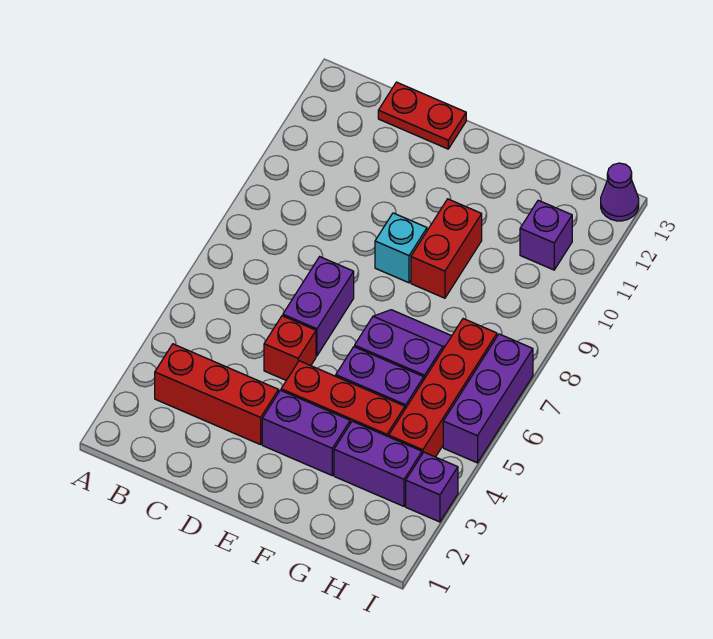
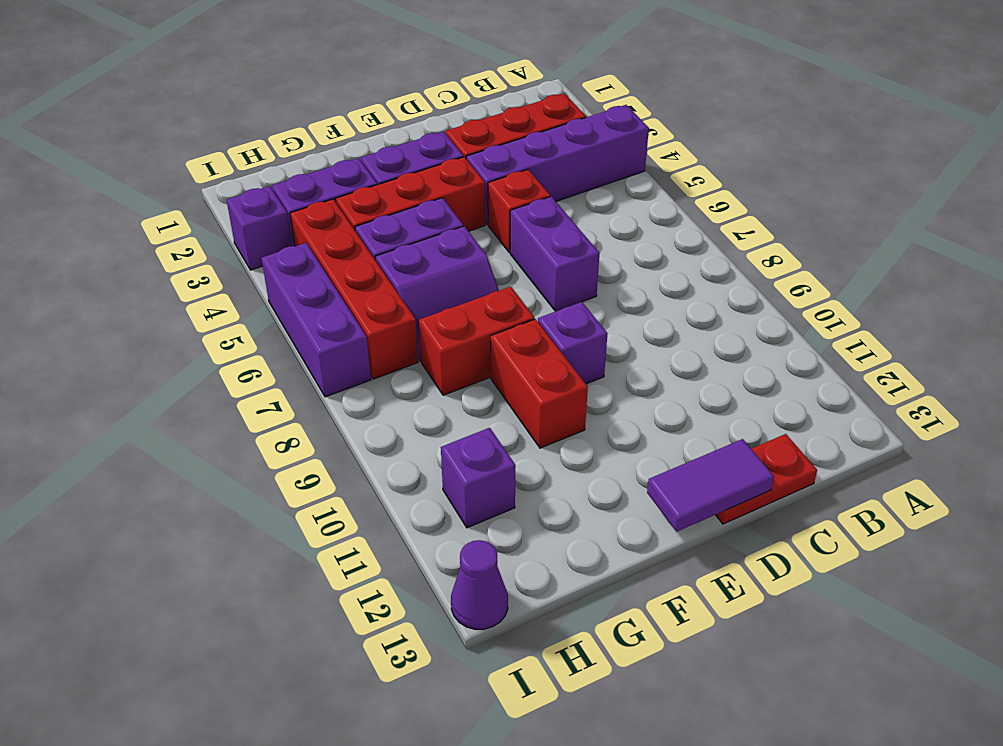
none -> purple 1x4 brick [466,105,649,225]
none -> purple 1x2 tile [647,439,774,532]
cyan 1x1 brick [375,213,427,283] -> purple 1x1 brick [538,302,607,384]
none -> red 1x2 brick [419,287,535,395]

